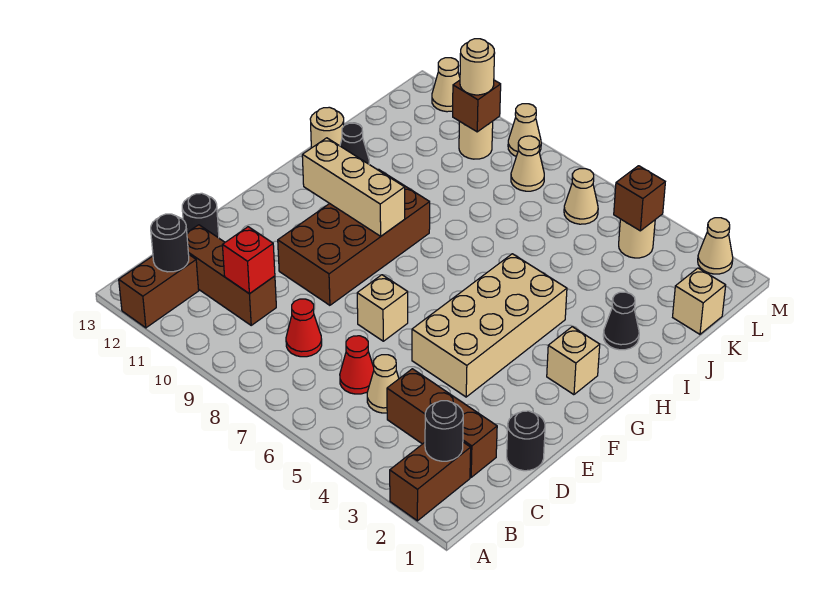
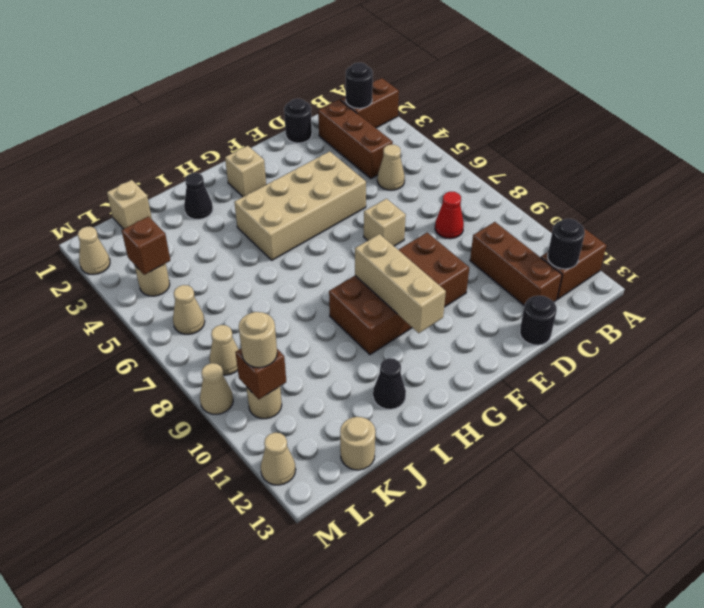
red 1x1 cone [340,336,374,394] -> none
red 1x1 brick [222,227,275,293] -> none
tan 1x1 round brick [310,107,344,148] -> tan 1x1 round brick moved to [340,417,375,470]

